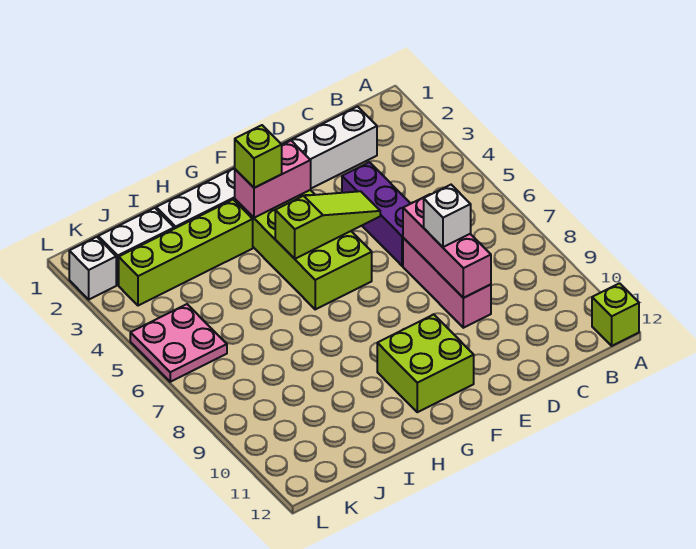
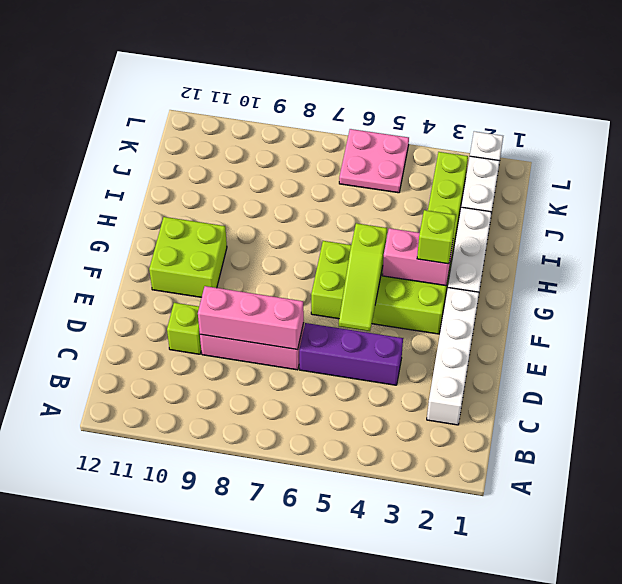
lime 1x1 brick [592,283,639,346] -> lime 1x1 brick moved to [167,303,201,354]
white 1x1 brick [424,185,471,247] -> none
pink 1x2 brick [235,141,311,218] -> pink 1x2 brick turned to [382,228,453,286]

